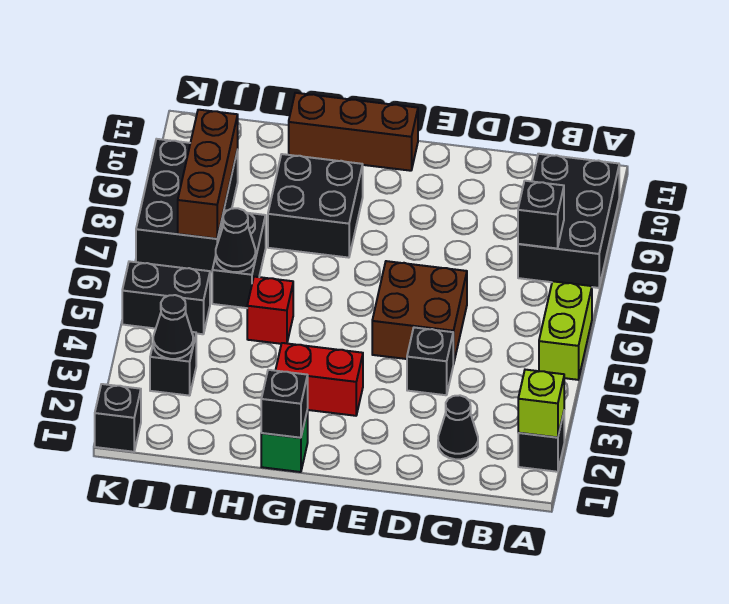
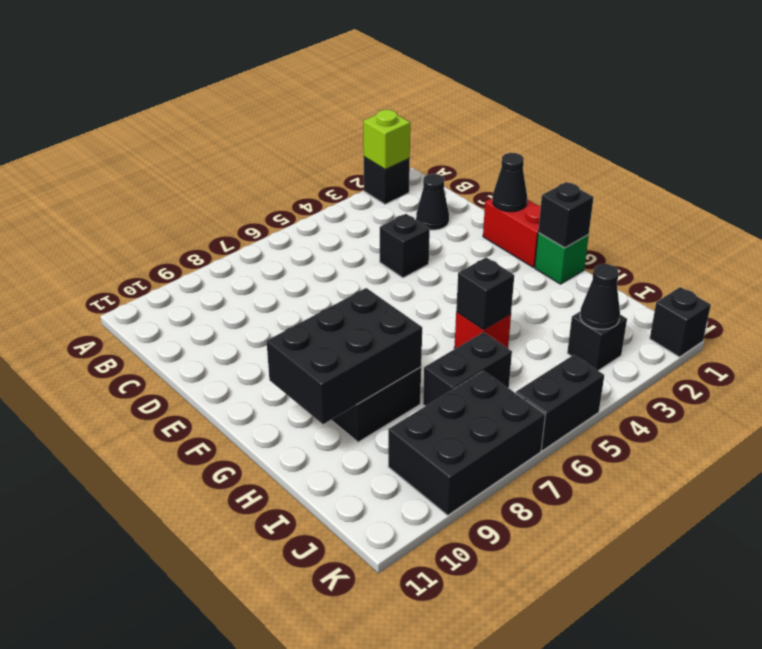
lime 1x2 brick [539,281,592,380] -> none
black 2x3 brick [518,154,619,288] -> black 2x3 brick moved to [266,288,422,424]
black 1x1 brick [518,181,564,249] -> black 1x1 brick moved to [456,257,514,330]
brown 2x2 brick [372,261,467,364] -> none
red 1x2 brick [275,343,363,416] -> red 1x2 brick moved to [483,198,541,267]
brown 1x3 brick [289,93,418,171] -> none
black 1x1 cone [216,208,255,272] -> black 1x1 cone moved to [493,153,527,212]
black 1x2 brick [122,261,210,334] -> black 1x2 brick turned to [516,355,604,451]
brown 1x3 brick [178,110,238,239] -> none

